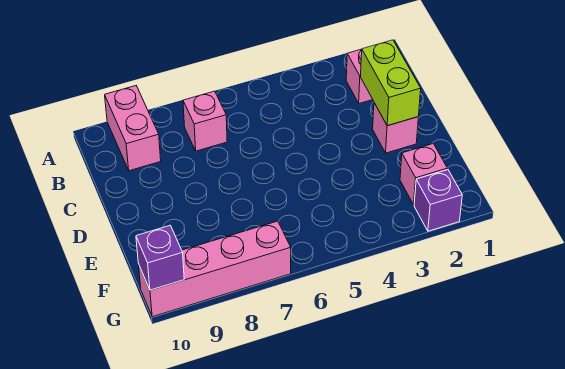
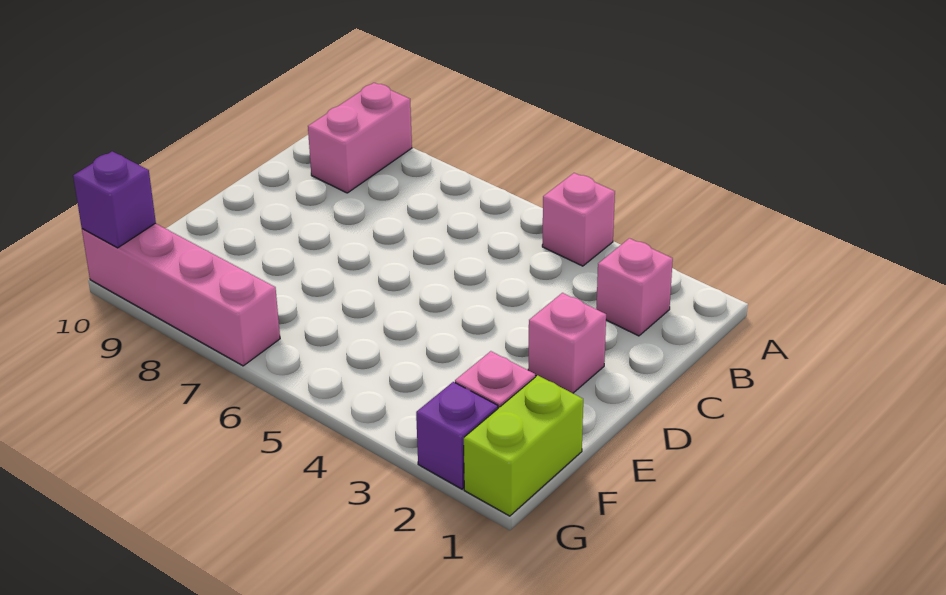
pink 1x1 brick [183,91,227,151] -> pink 1x1 brick moved to [542,173,615,266]
lime 1x2 brick [361,40,421,126] -> lime 1x2 brick moved to [464,375,583,516]

